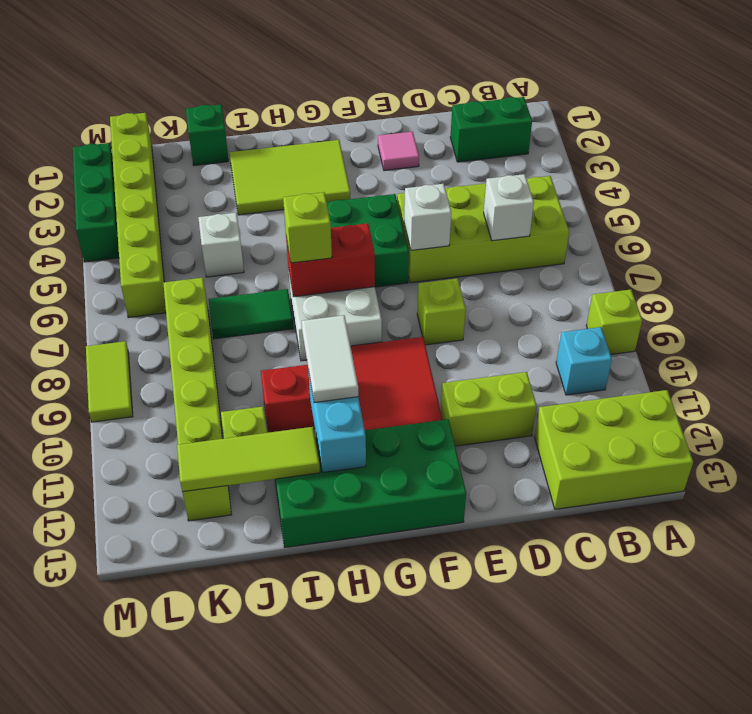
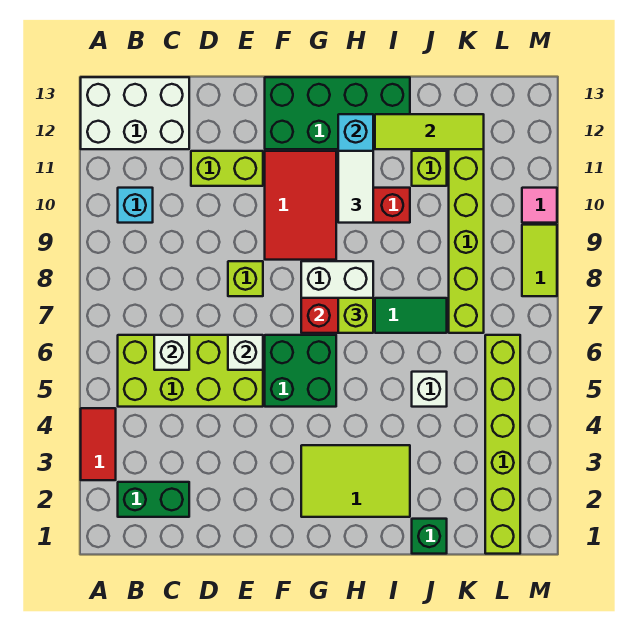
none -> red 1x2 tile [81,408,116,480]
lime 1x1 brick [586,290,642,354] -> none
lime 2x3 brick [534,390,693,509] -> white 2x3 brick [81,77,189,149]
pink 1x1 tile [378,132,419,171] -> pink 1x1 tile moved to [522,188,557,223]
green 1x3 brick [73,143,119,262] -> none

